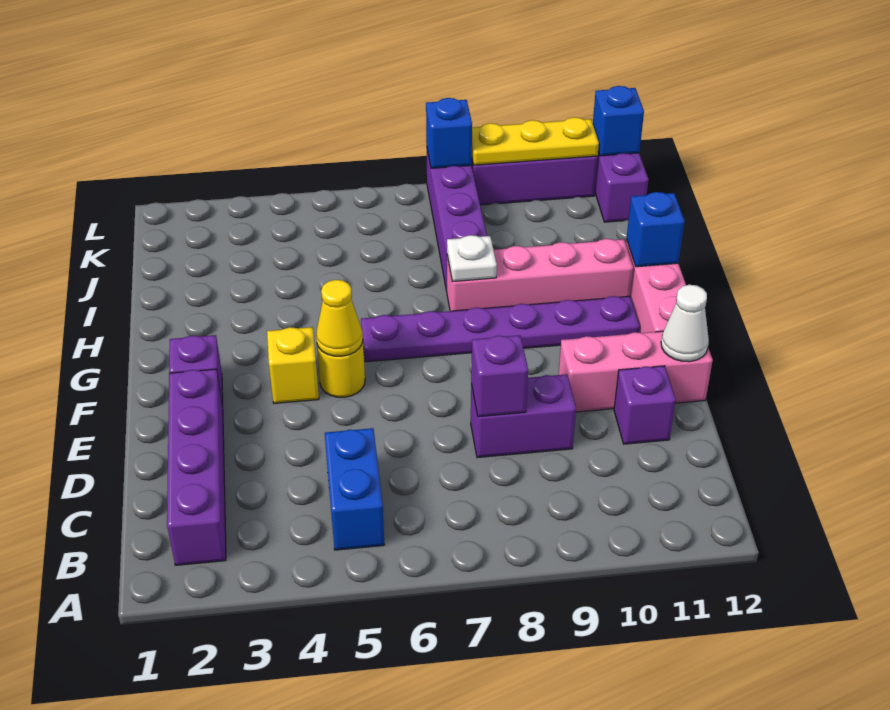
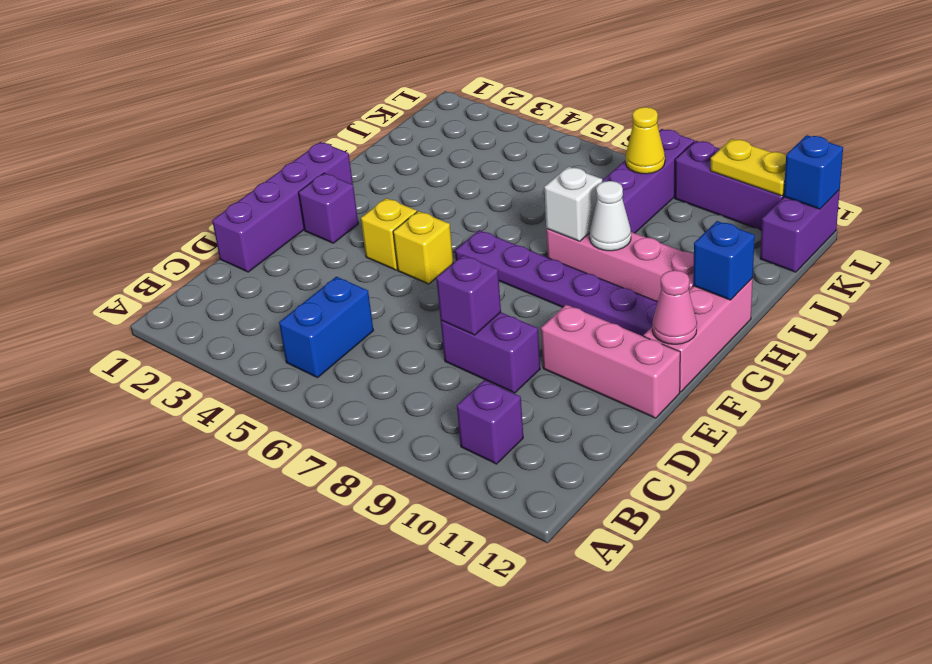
purple 1x4 brick [167,369,226,565] -> purple 1x4 brick moved to [212,142,353,272]
purple 1x1 brick [614,366,676,444] -> purple 1x1 brick moved to [457,380,523,464]
white 1x1 cone [661,285,709,362] -> white 1x1 cone moved to [590,181,631,251]
yellow 1x1 round brick [317,342,365,397] -> yellow 1x1 brick [393,211,453,284]
yellow 1x1 cone [316,280,363,356] -> yellow 1x1 cone moved to [626,107,665,174]
none -> pink 1x1 cone [652,270,697,344]
white 1x1 plate [447,235,497,282] -> white 1x1 brick [544,167,602,241]
blue 1x1 brick [426,98,472,168] -> none
yellow 1x3 plate [472,117,599,165] -> yellow 1x2 plate [710,139,786,196]

